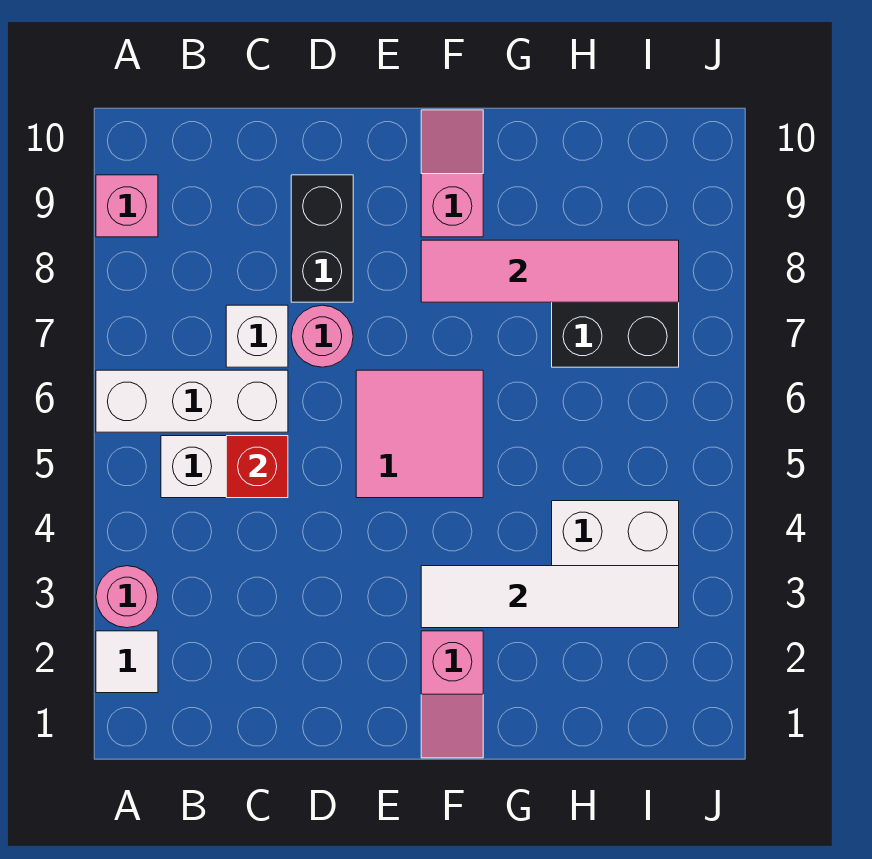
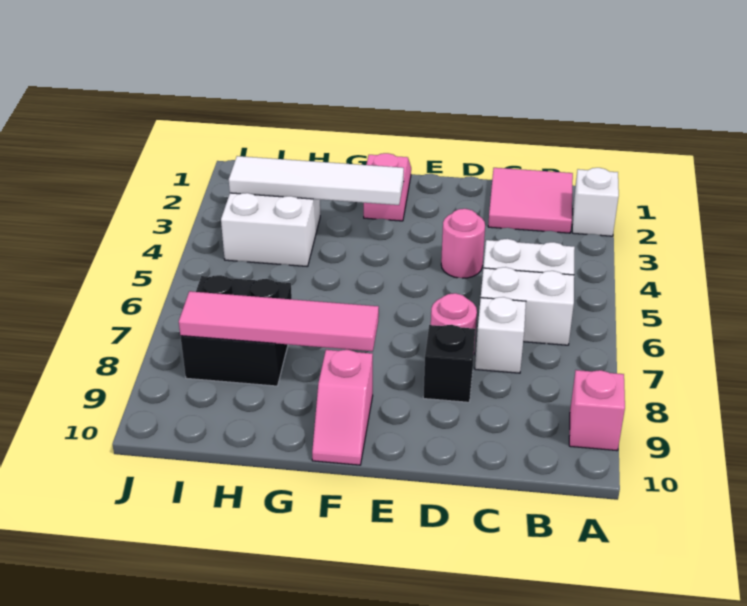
white 1x1 tile [96,631,158,693] -> white 1x1 brick [572,168,619,236]
pink 1x1 round brick [96,566,158,628] -> pink 1x1 round brick moved to [441,209,485,278]
white 1x3 brick [96,370,288,432] -> white 1x2 brick [481,267,574,345]
red 1x1 brick [226,436,288,498] -> none
black 1x2 brick [291,175,353,302] -> black 1x1 brick [423,325,475,402]
pink 2x2 tile [356,370,483,498] -> pink 2x2 tile moved to [488,168,573,233]

